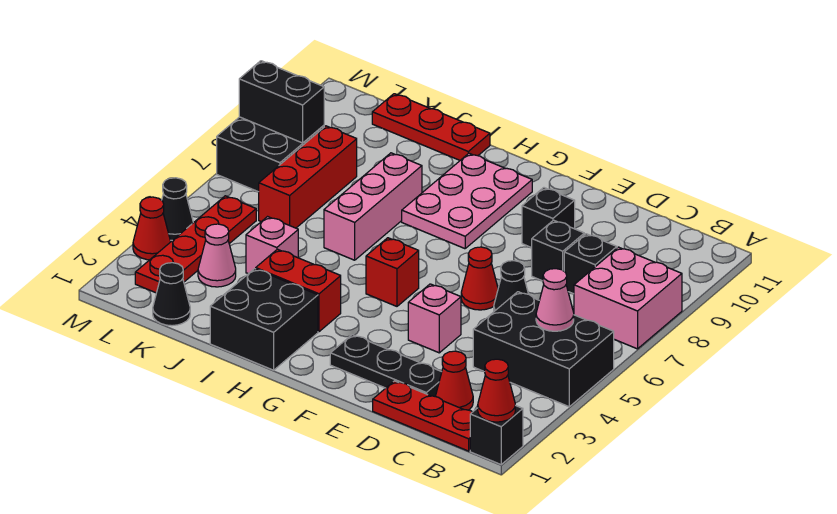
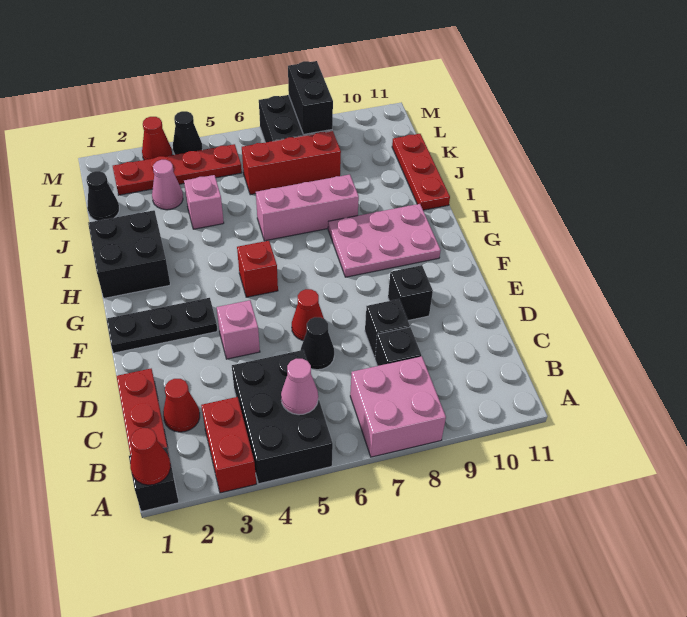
black 1x3 plate [330,335,442,396] -> black 1x3 plate turned to [106,298,217,353]
red 1x2 brick [256,249,341,332] -> red 1x2 brick moved to [201,397,256,493]

